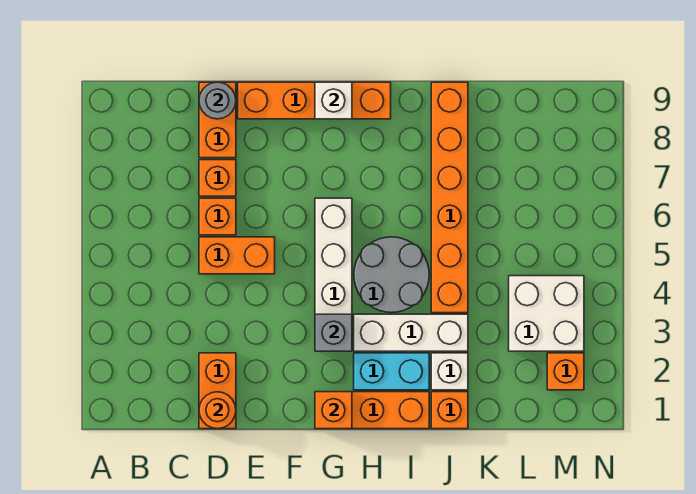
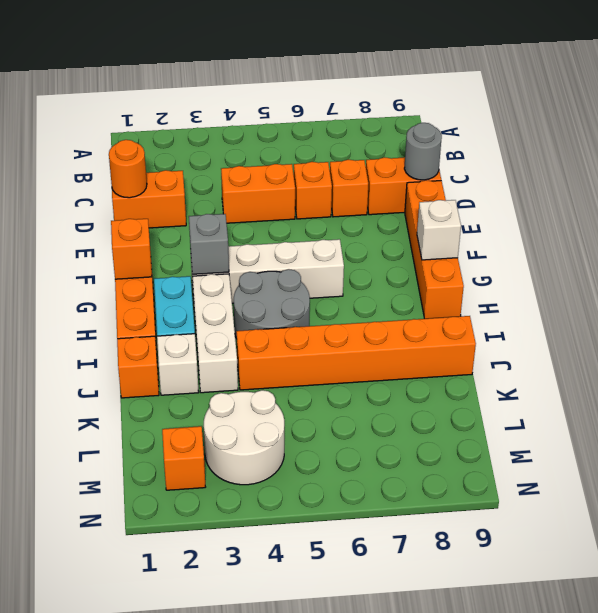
orange 1x2 brick [199,237,275,274] -> orange 1x2 brick turned to [221,164,295,223]
white 2x2 brick [509,276,584,351] -> white 2x2 round brick [204,390,284,485]

